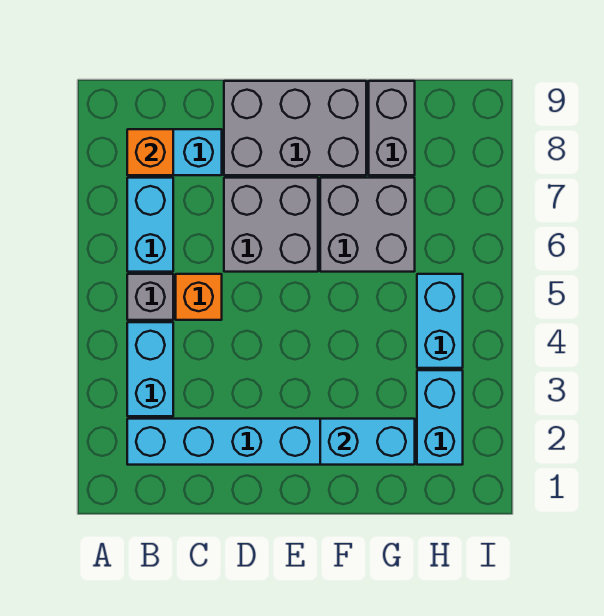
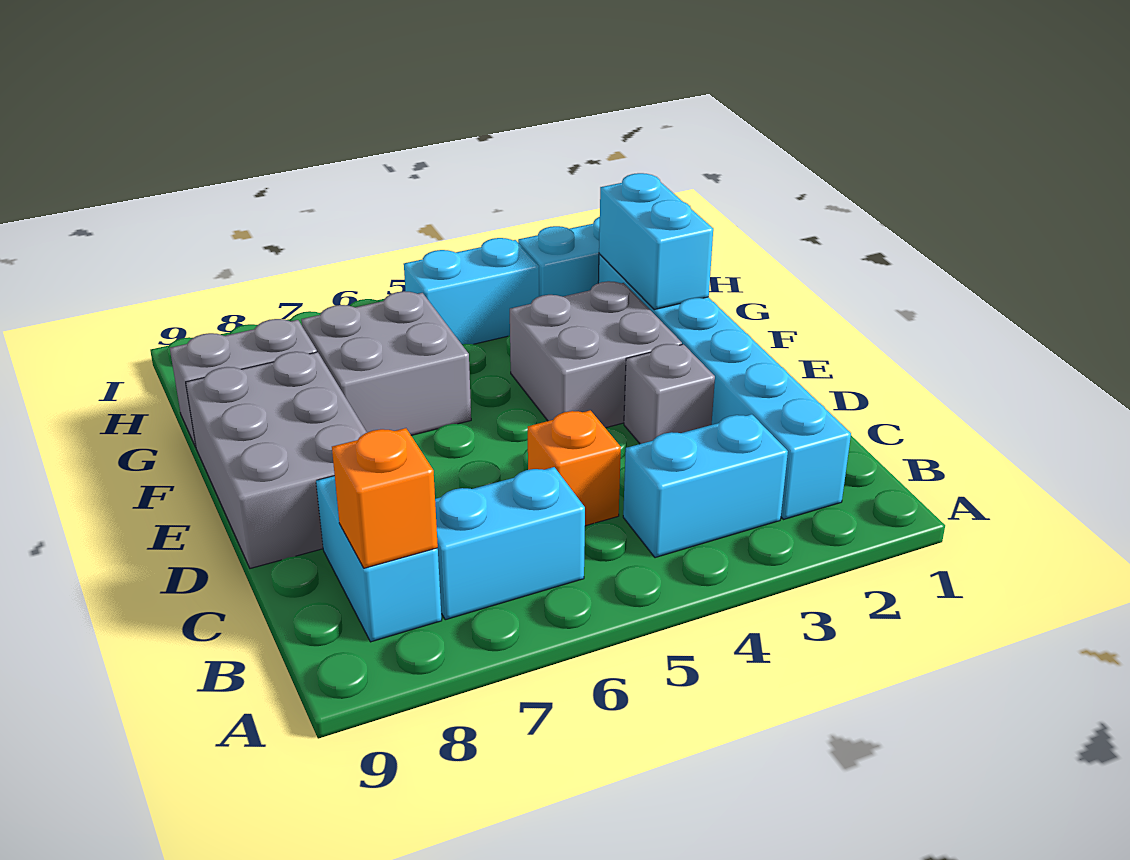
grey 1x1 brick [127,274,173,320] -> grey 1x1 brick moved to [624,344,715,444]
grey 2x2 brick [224,178,318,272] -> grey 2x2 brick moved to [510,281,682,428]

